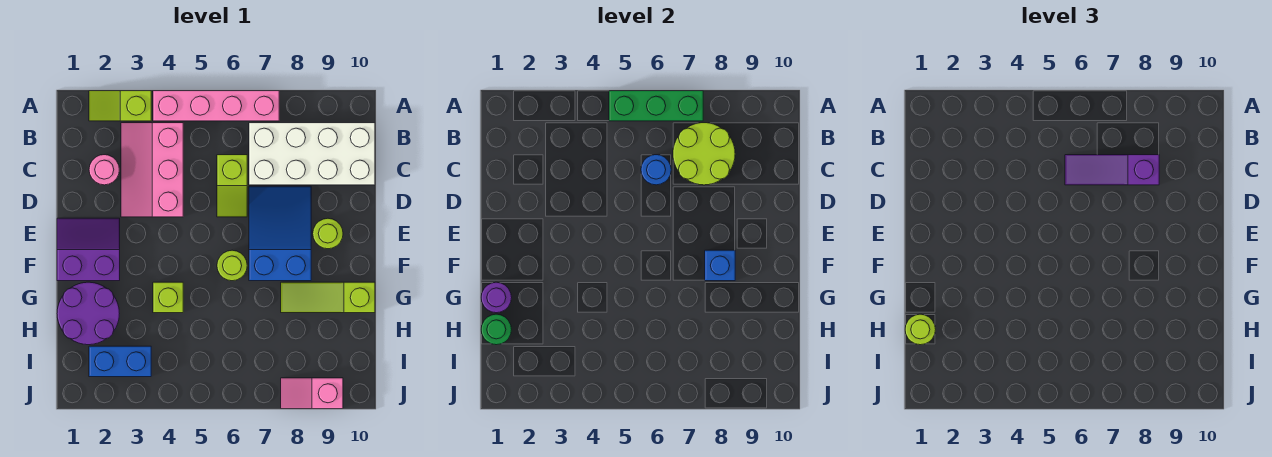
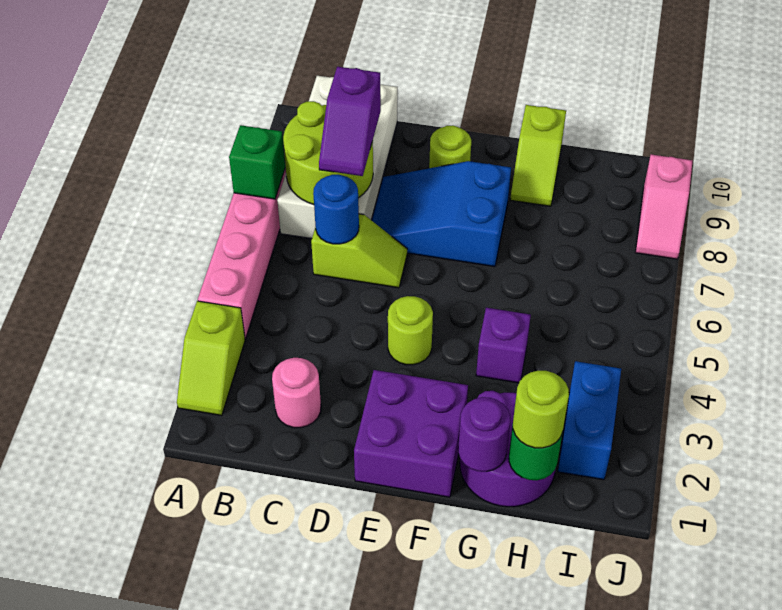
green 1x3 brick [609,91,703,121] -> green 1x1 brick [229,125,285,199]
pink 2x3 slope [121,123,183,217] -> none
purple 1x3 slope [1065,155,1159,185] -> purple 1x2 slope [319,67,381,176]
purple 2x2 slope [57,218,120,281] -> purple 2x2 brick [354,370,468,497]
lime 1x1 round brick [217,250,247,281] -> lime 1x1 round brick moved to [388,296,433,365]
blue 1x1 brick [705,250,735,281] -> none
lime 1x1 brick [153,282,183,313] -> purple 1x1 brick [476,308,531,383]
lime 1x3 slope [281,282,375,313] -> lime 1x2 slope [510,105,566,206]

